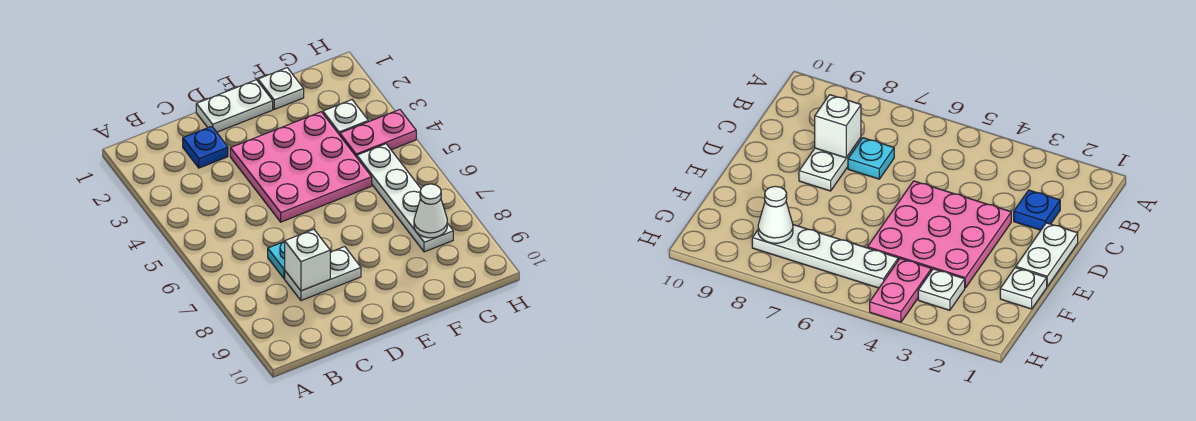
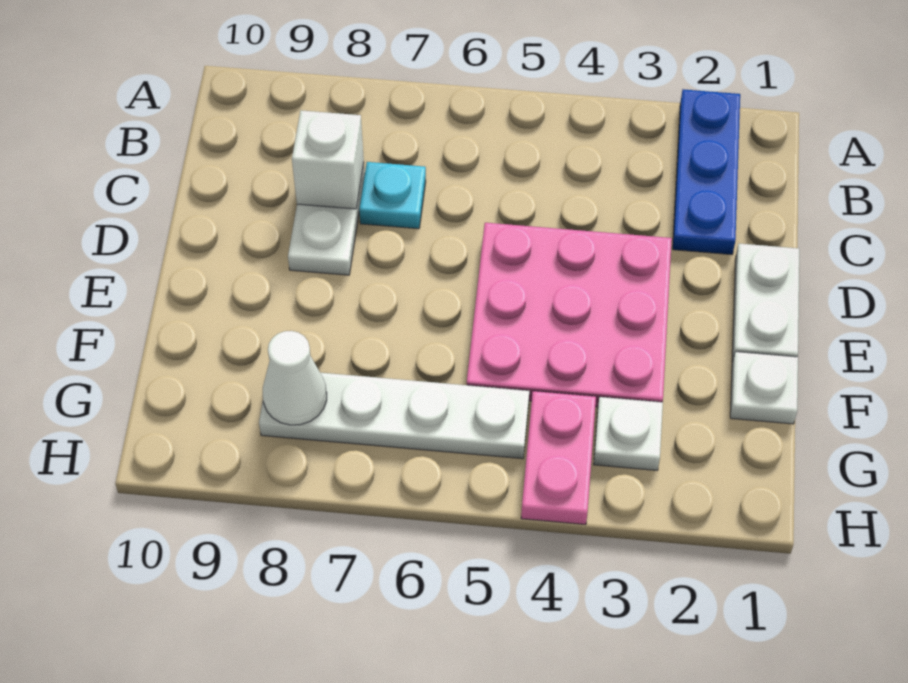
blue 1x1 plate [183,126,228,168] -> blue 1x3 plate [673,89,740,255]

